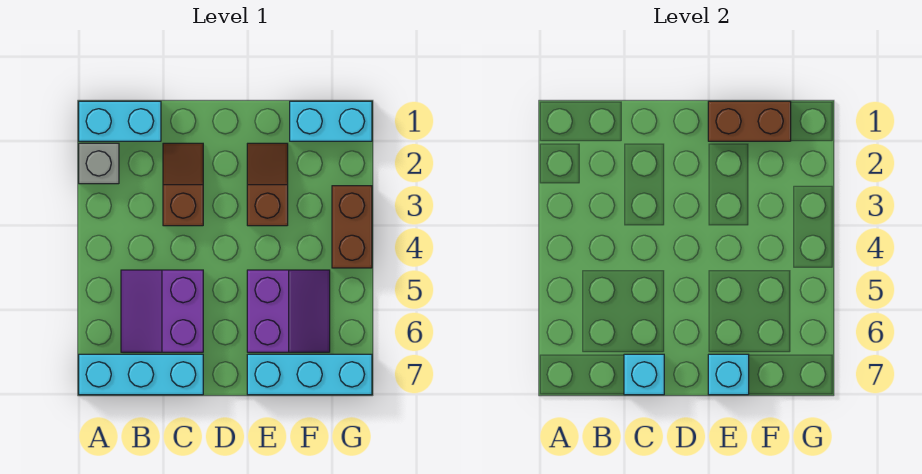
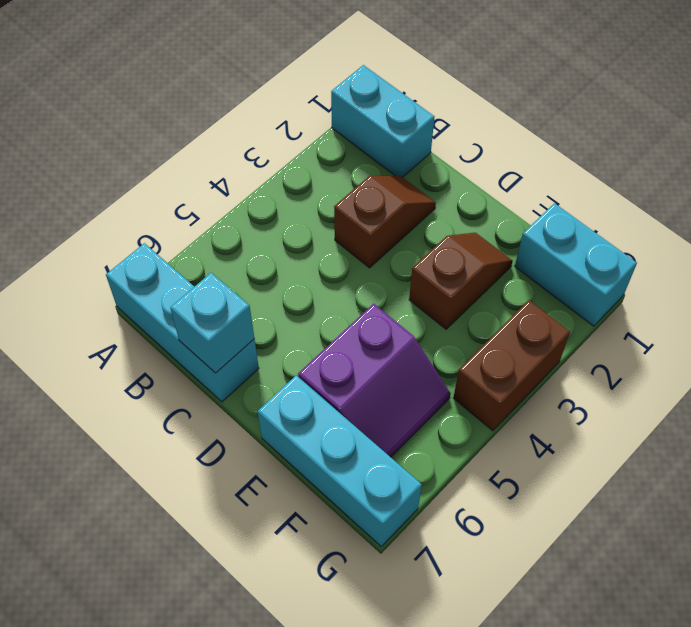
grey 1x1 brick [79,143,119,184] -> none
purple 2x2 slope [121,270,203,352] -> none
brown 1x2 brick [708,101,791,141] -> none
cyan 1x1 brick [708,354,749,395] -> none

